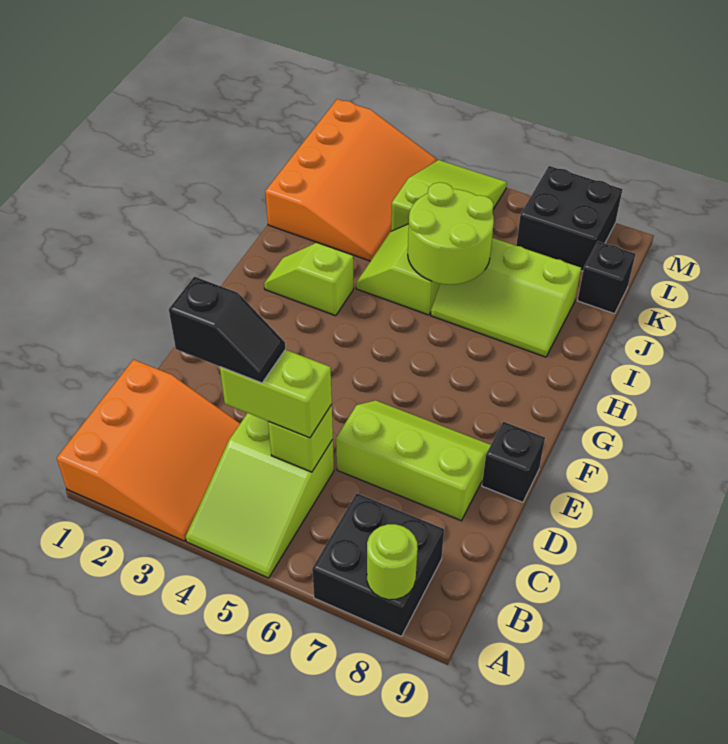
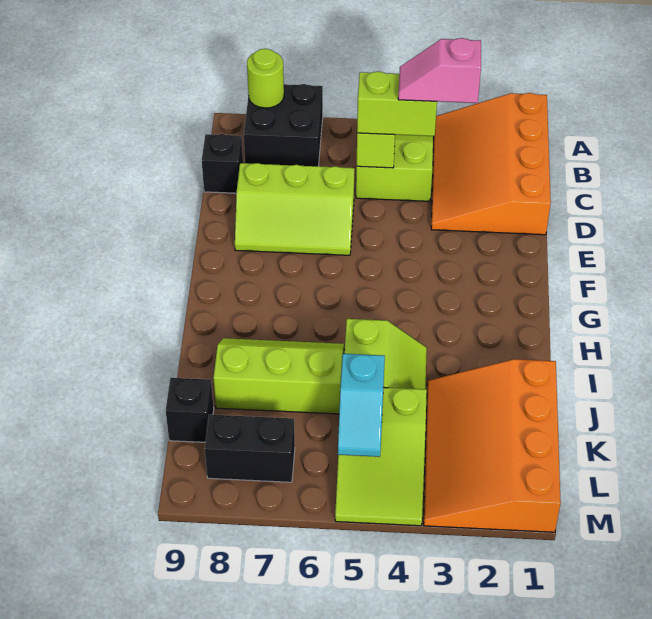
orange 3x3 slope [57,360,240,541] -> orange 3x4 slope [431,93,551,235]
black 1x2 slope [169,277,285,383] -> pink 1x2 slope [398,38,481,103]
black 1x1 brick [482,422,545,502] -> black 1x1 brick moved to [202,134,243,193]
lime 1x2 slope [264,243,353,316] -> none
lime 2x2 round brick [408,182,494,284] -> none
none -> cyan 1x2 slope [338,354,385,457]
black 2x2 brick [516,166,622,271] -> black 1x2 brick [205,415,295,482]

